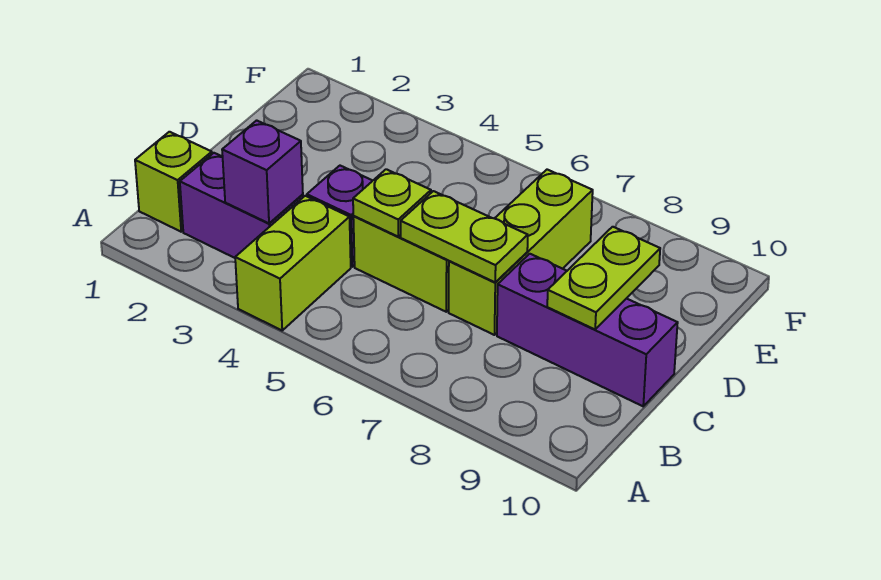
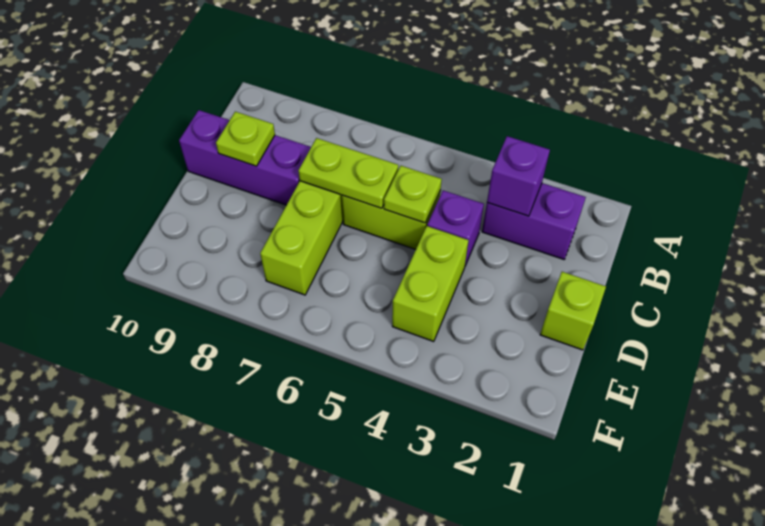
lime 1x2 brick [235,196,351,330] -> lime 1x2 brick moved to [392,226,469,342]
lime 1x1 brick [135,132,212,232] -> lime 1x1 brick moved to [540,272,606,350]
lime 1x2 plate [547,227,660,329] -> lime 1x1 plate [216,112,275,166]

